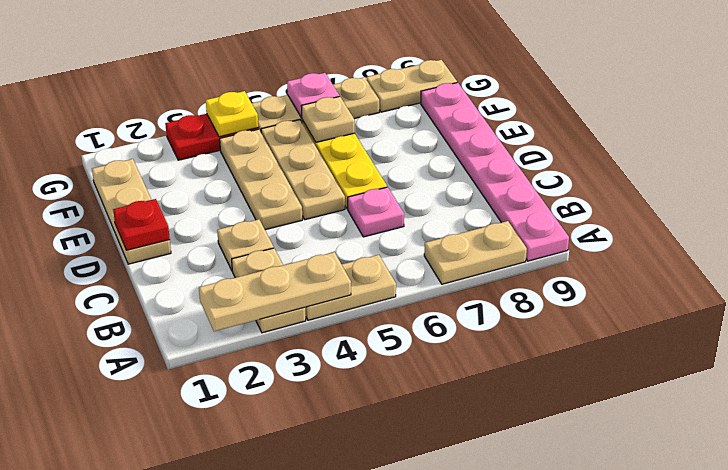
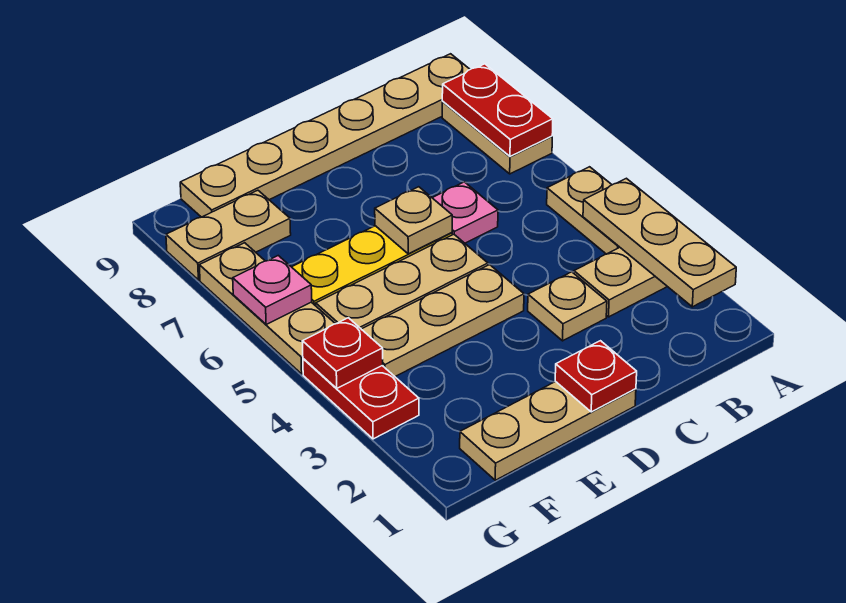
none -> red 1x2 plate [442,64,553,156]
pink 1x6 plate [421,83,569,261] -> tan 1x6 plate [180,54,470,217]
tan 1x1 plate [301,96,355,142] -> tan 1x1 plate moved to [375,187,452,254]
yellow 1x1 plate [206,91,258,137] -> red 1x1 plate [302,318,383,388]
tan 1x2 plate [367,60,457,112] -> tan 1x2 plate turned to [166,190,291,280]

